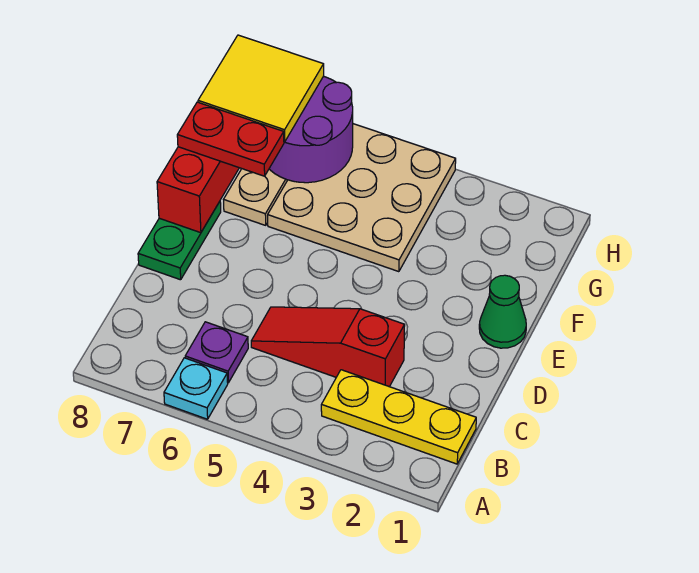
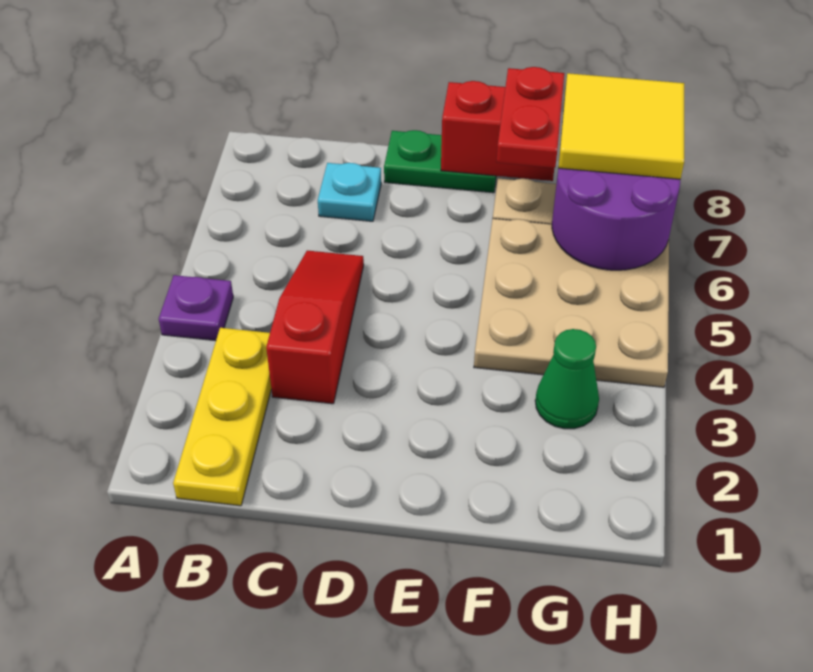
cyan 1x1 plate [164,358,228,419] -> cyan 1x1 plate moved to [318,163,381,221]
purple 1x1 plate [185,322,248,383] -> purple 1x1 plate moved to [159,275,233,341]
green 1x1 cone [479,275,526,348] -> green 1x1 cone moved to [535,329,599,429]

